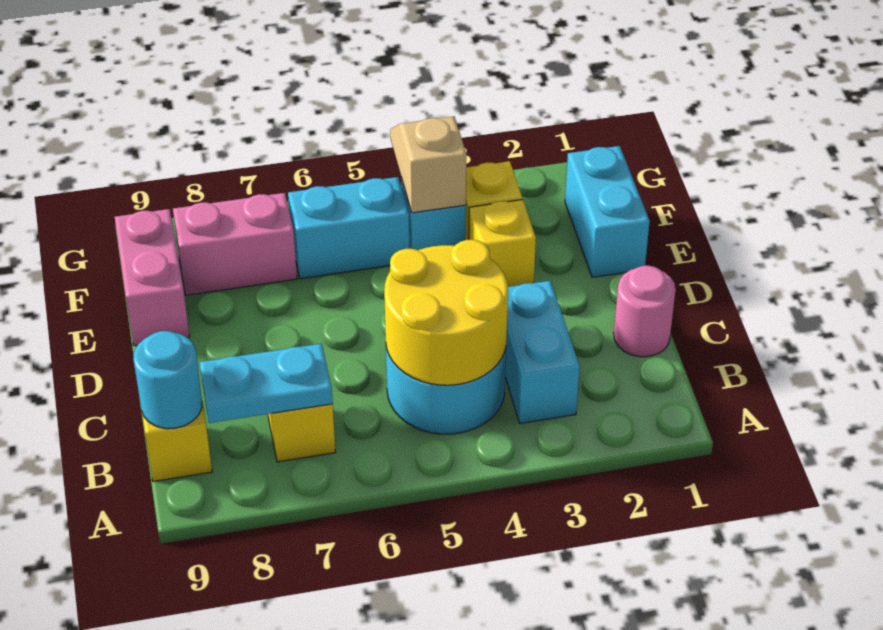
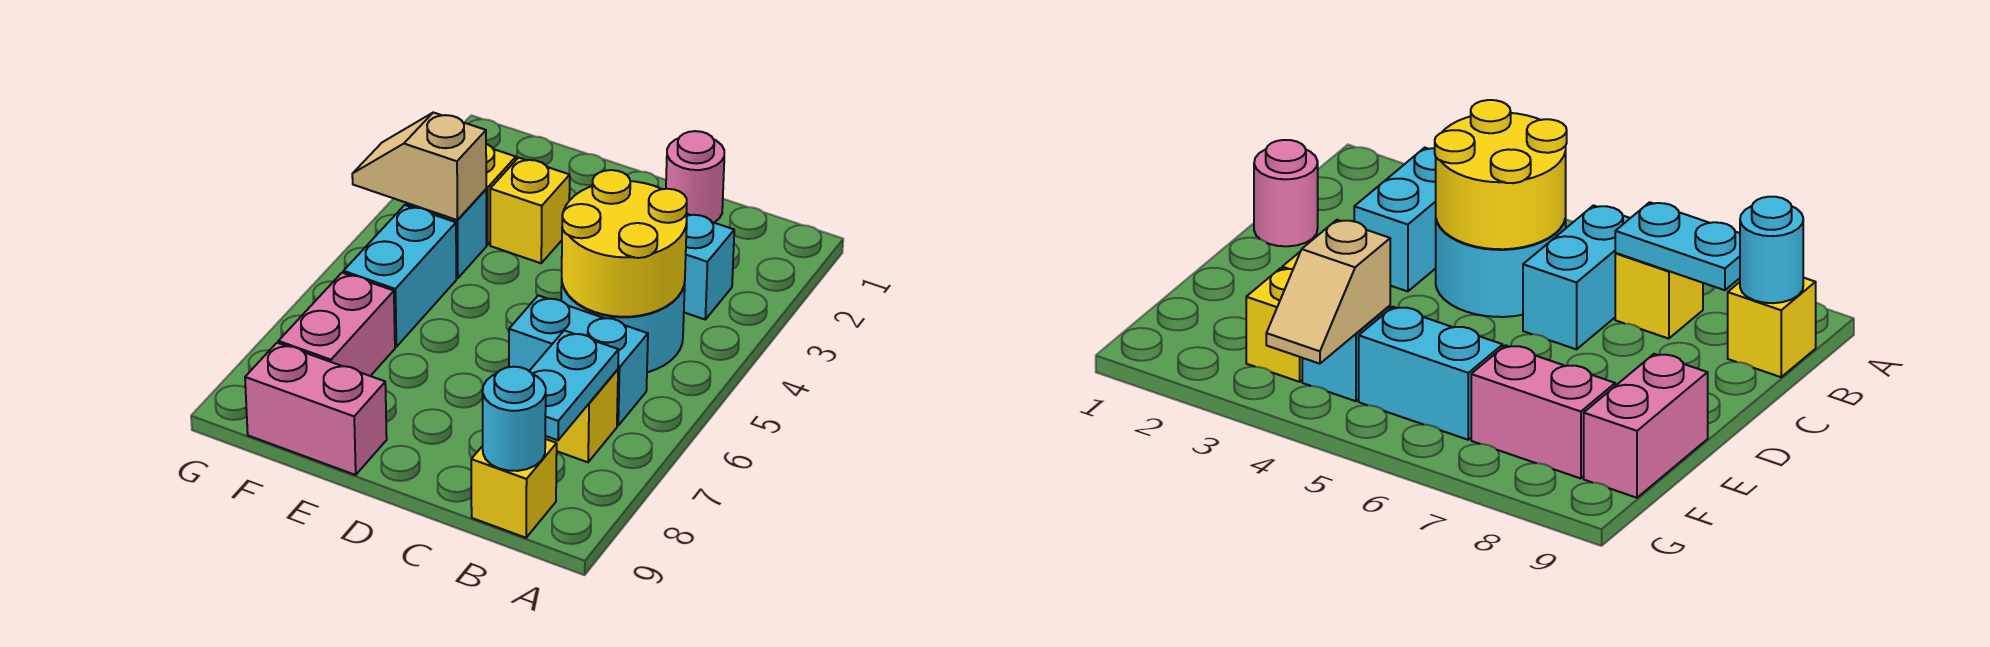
cyan 1x2 brick [565,146,650,277] -> cyan 1x2 brick moved to [509,295,648,426]

